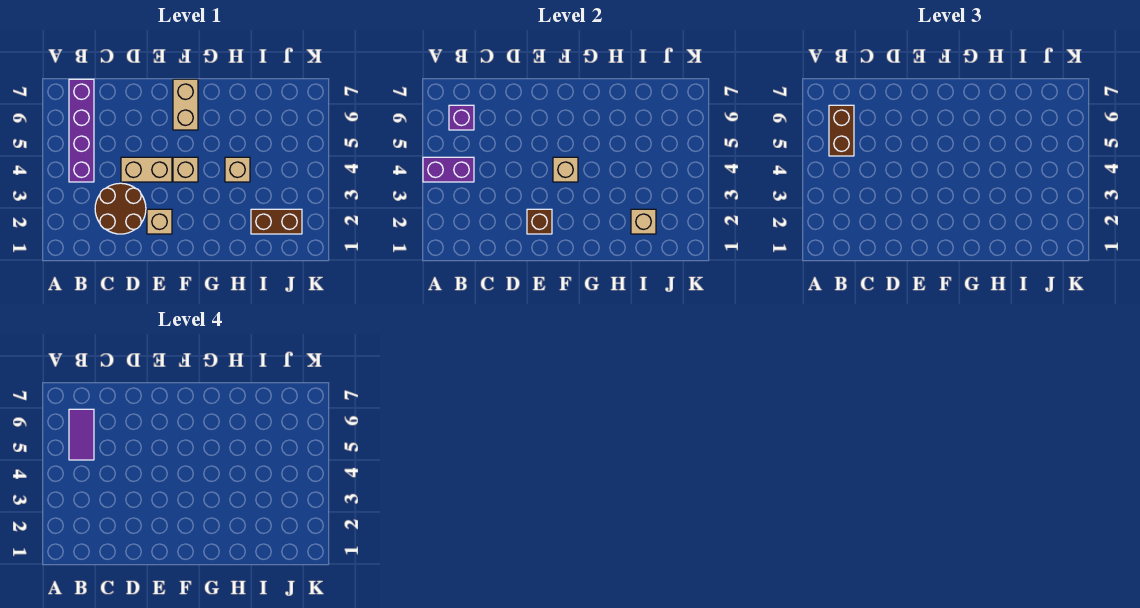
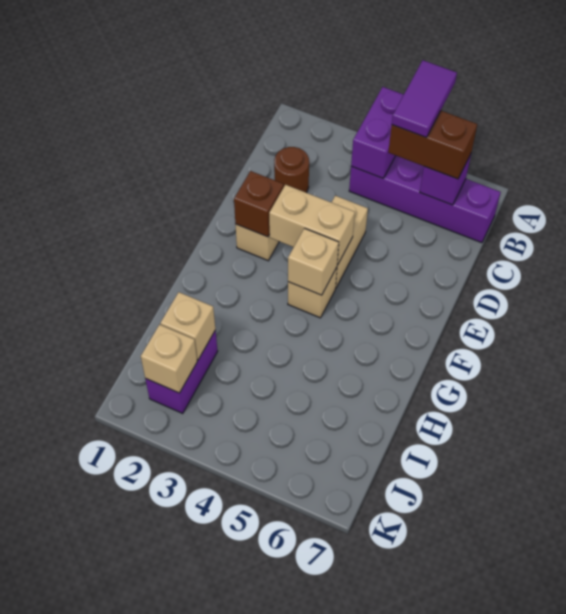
purple 1x2 tile [69,409,94,460] -> purple 1x2 tile turned to [392,60,457,137]
brown 2x2 round brick [95,183,146,234] -> brown 1x1 round brick [274,147,309,193]
tan 1x2 brick [173,79,198,130] -> tan 1x2 brick moved to [269,185,355,265]
tan 1x1 brick [225,157,250,182] -> tan 1x1 brick moved to [141,325,197,393]
brown 1x2 brick [251,209,302,234] -> purple 1x2 brick [145,330,218,413]

